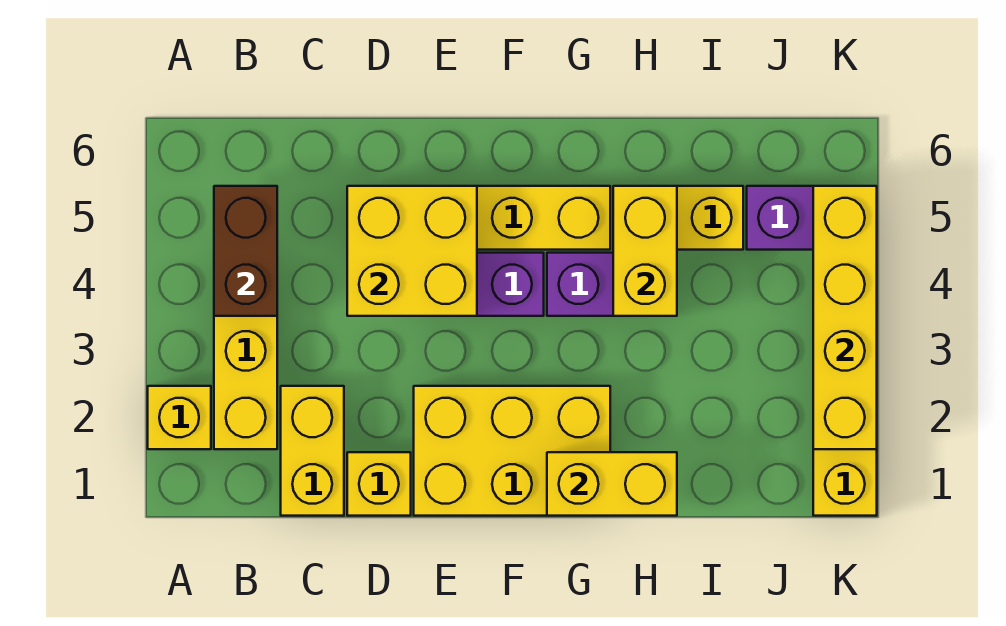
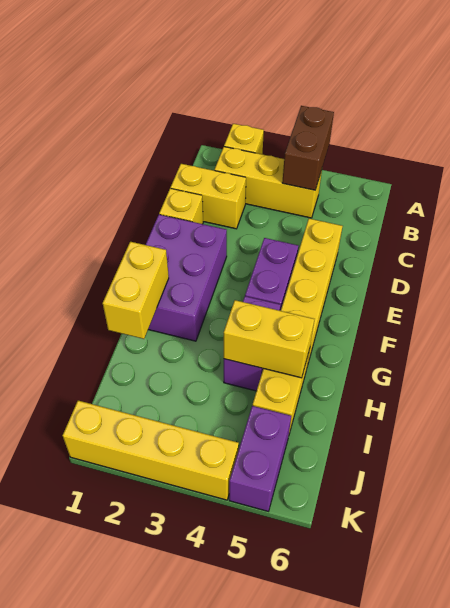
brown 1x2 brick [214,186,277,316] -> brown 1x2 brick turned to [282,106,334,190]
yellow 2x2 brick [347,186,477,316] -> none
yellow 2x3 brick [414,386,610,516] -> purple 2x3 brick [146,215,227,341]
yellow 1x4 brick [813,186,877,449] -> none

